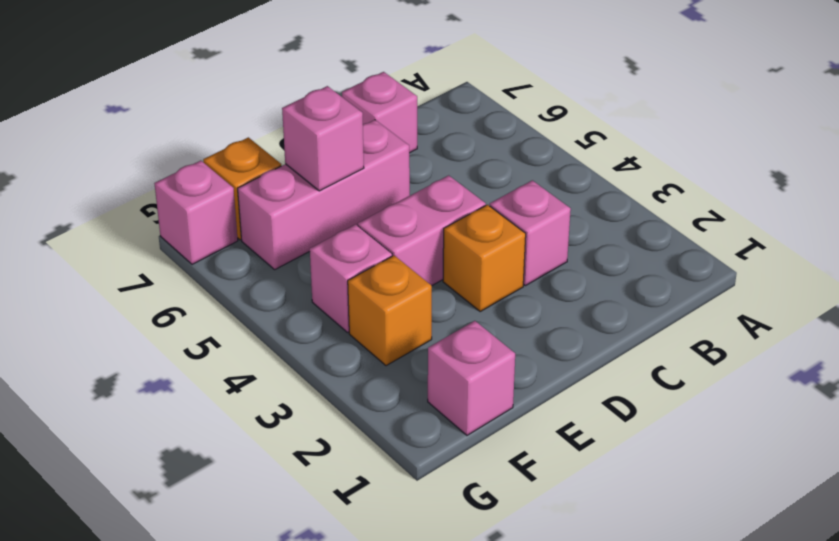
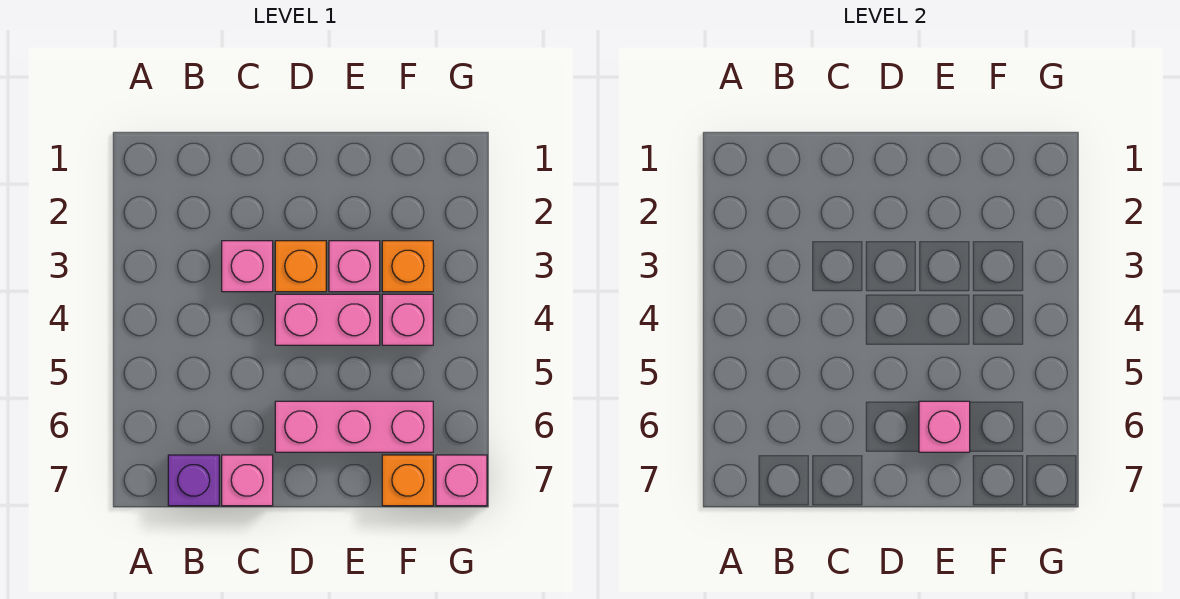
none -> purple 1x1 brick [168,455,219,506]
pink 1x1 brick [428,321,515,435] -> pink 1x1 brick moved to [329,241,380,292]

